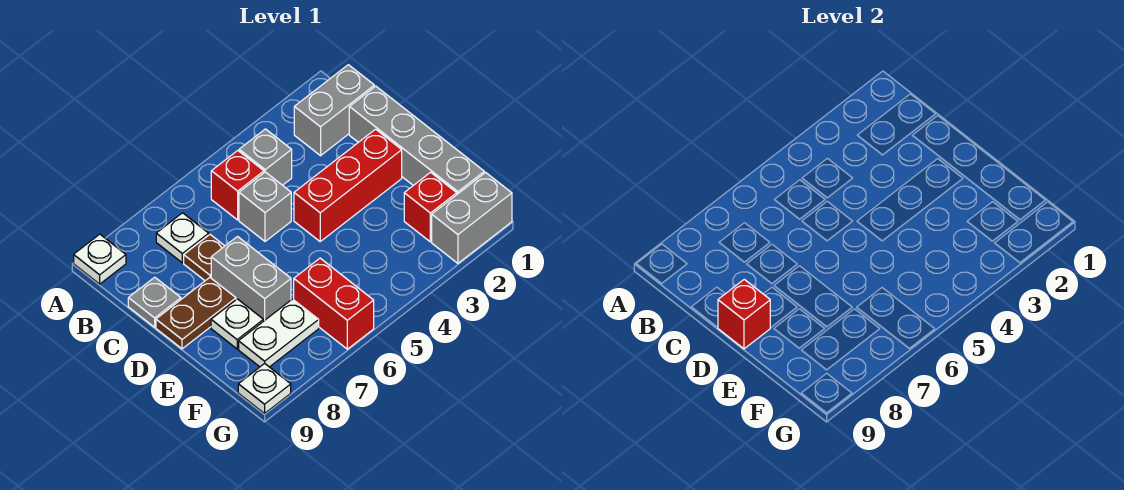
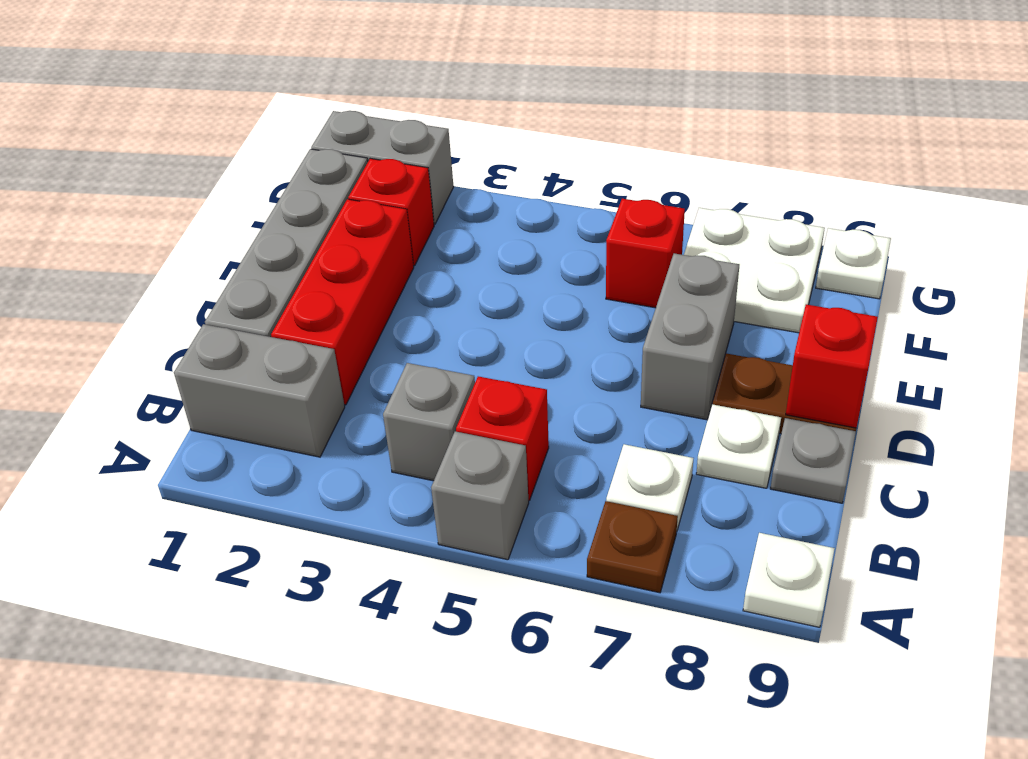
grey 1x1 brick [239,172,291,241] -> grey 1x1 brick moved to [431,431,529,560]
brown 1x1 plate [184,235,224,281] -> brown 1x1 plate moved to [587,501,678,593]
red 1x3 brick [294,129,402,241] -> red 1x3 brick turned to [271,199,414,405]
white 1x1 plate [211,299,263,349] -> white 1x1 plate moved to [696,404,781,488]
red 1x2 brick [294,258,374,349] -> red 1x1 brick [606,199,685,308]
white 1x2 plate [239,299,319,367] -> white 2x2 plate [684,208,825,333]

